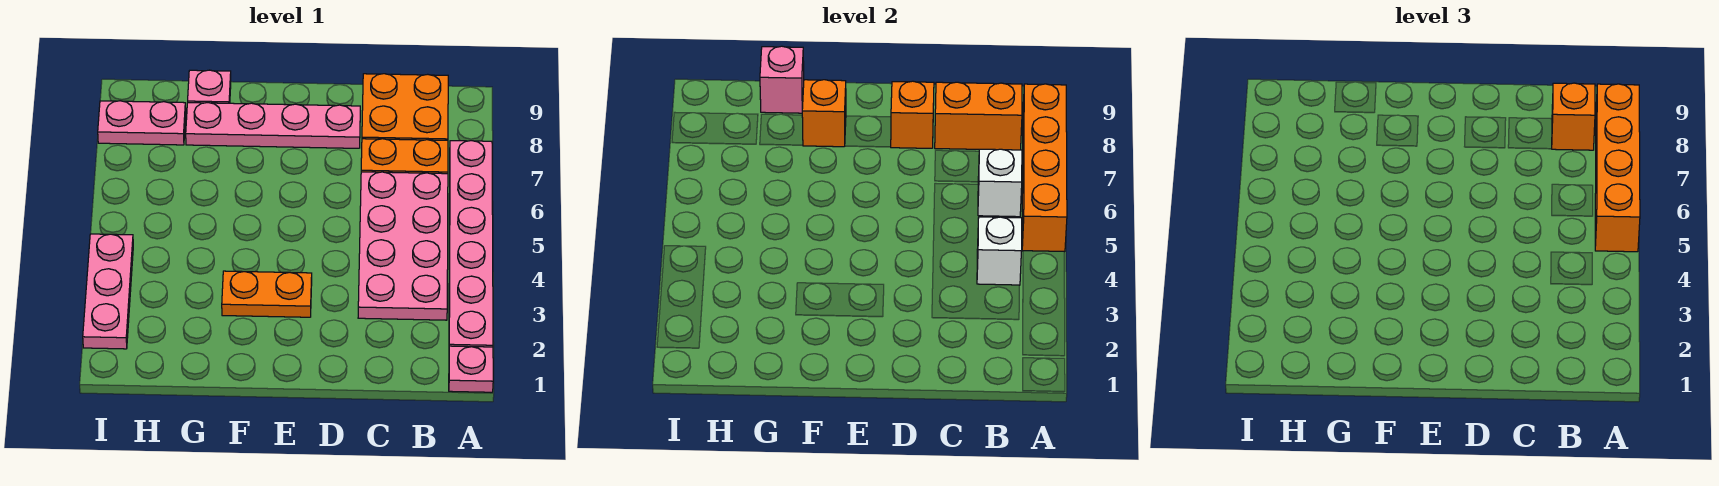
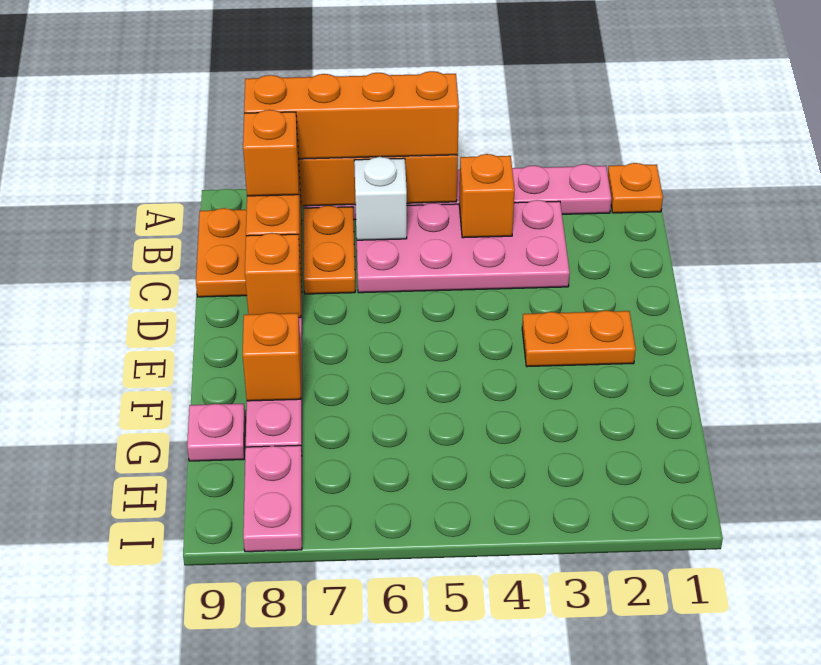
pink 1x1 plate [449,346,493,392] -> orange 1x1 plate [608,163,663,213]
white 1x1 brick [977,217,1022,285] -> orange 1x1 brick [459,154,515,238]
orange 1x2 plate [222,271,312,317] -> orange 1x2 plate turned to [522,310,636,367]
pink 1x1 brick [760,46,804,113] -> none
pink 1x3 plate [83,234,133,349] -> none

